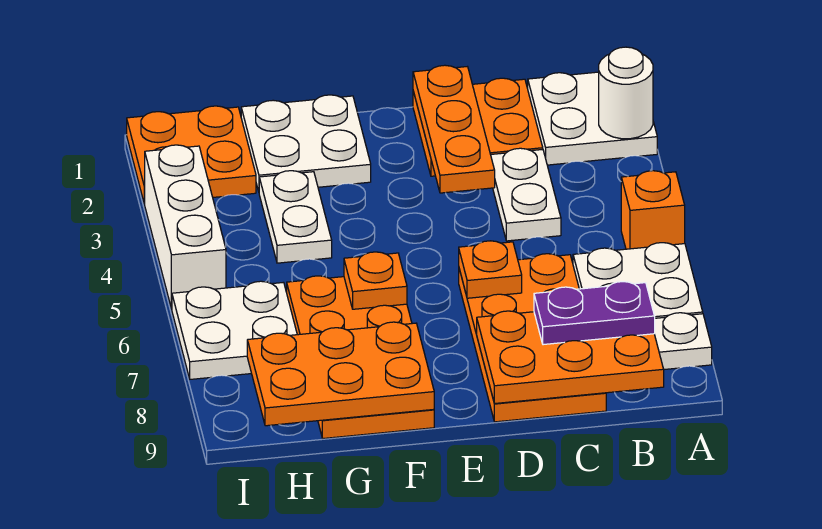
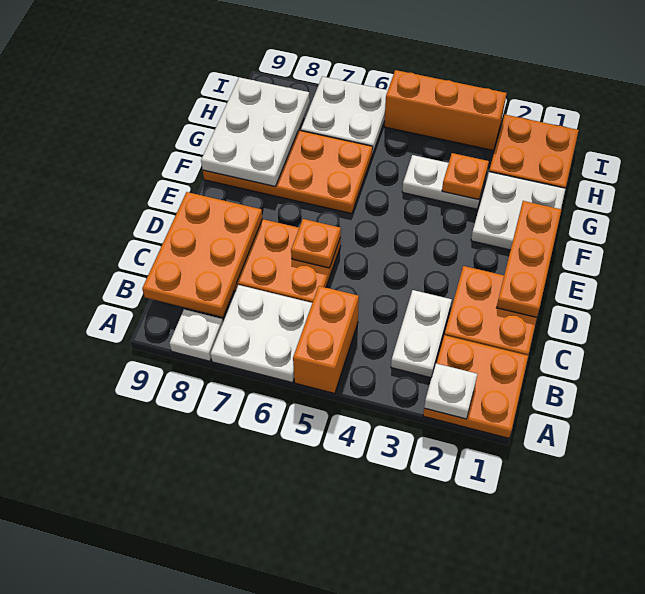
white 2x2 plate [528,72,657,165] -> orange 2x2 plate [423,335,528,438]
white 1x1 round brick [599,47,653,139] -> white 1x1 plate [424,363,477,419]
orange 1x1 brick [621,171,685,249] -> orange 1x2 brick [293,286,359,394]
purple 1x2 plate [534,282,655,345] -> none
white 1x2 plate [491,148,561,241] -> white 1x2 plate turned to [391,290,452,378]
orange 1x3 plate [413,65,495,193] -> orange 1x3 plate turned to [496,201,561,317]
orange 1x1 plate [344,252,407,309] -> orange 1x1 plate moved to [442,153,489,200]
orange 2x3 plate [247,322,434,426] -> white 2x3 plate [201,77,310,187]
white 1x3 brick [144,145,226,309] -> orange 1x3 brick [384,70,507,150]

